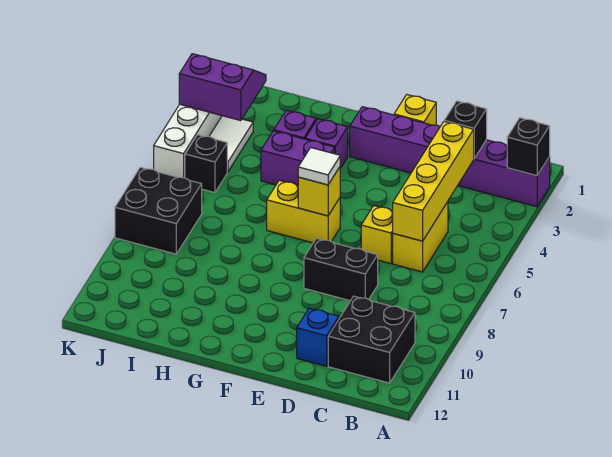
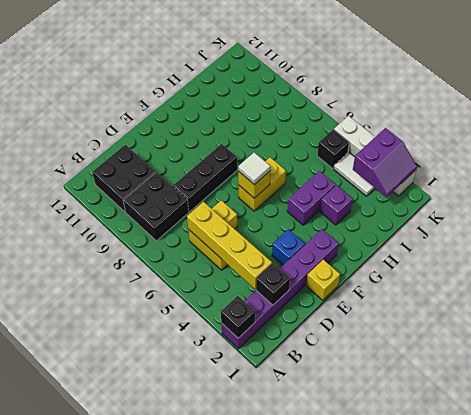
black 1x2 brick [304,238,378,301] -> black 1x3 brick [173,144,237,212]
blue 1x1 brick [297,308,339,366] -> blue 1x1 brick moved to [272,229,305,265]
purple 1x1 brick [305,119,348,169] -> none
black 2x2 brick [115,167,202,254] -> black 2x2 brick moved to [123,172,189,241]

